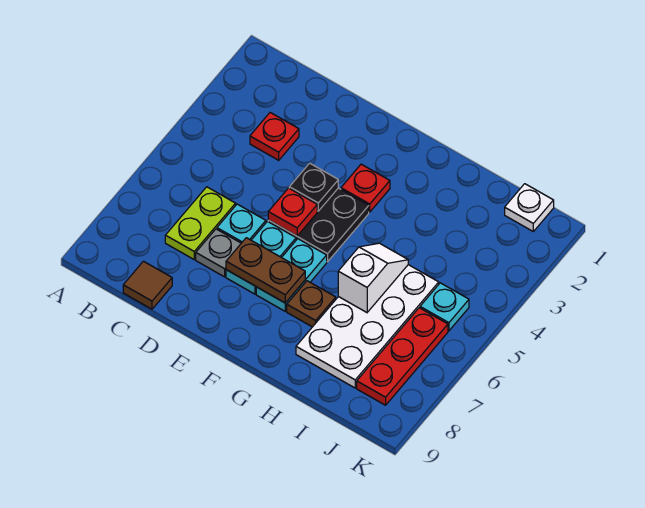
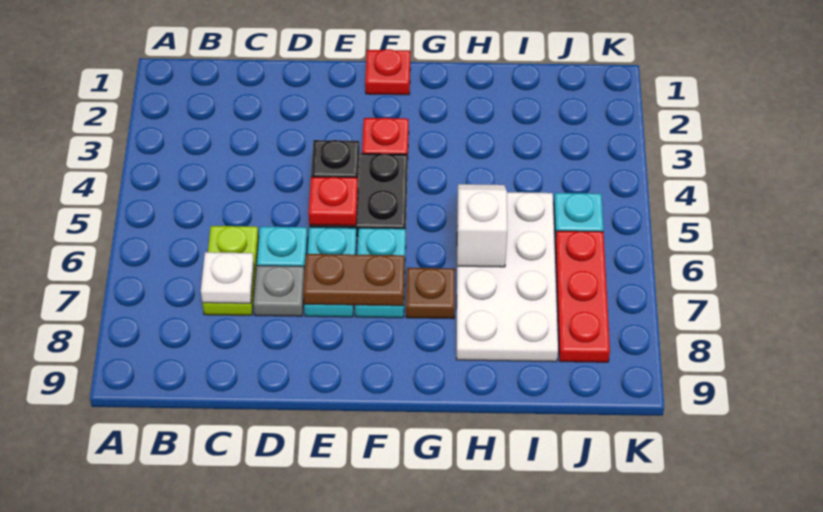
red 1x1 plate [250,113,299,160] -> red 1x1 plate moved to [365,49,410,95]
brown 1x1 tile [123,261,172,309] -> none
white 1x1 plate [505,184,554,231] -> white 1x1 plate moved to [201,252,254,303]

